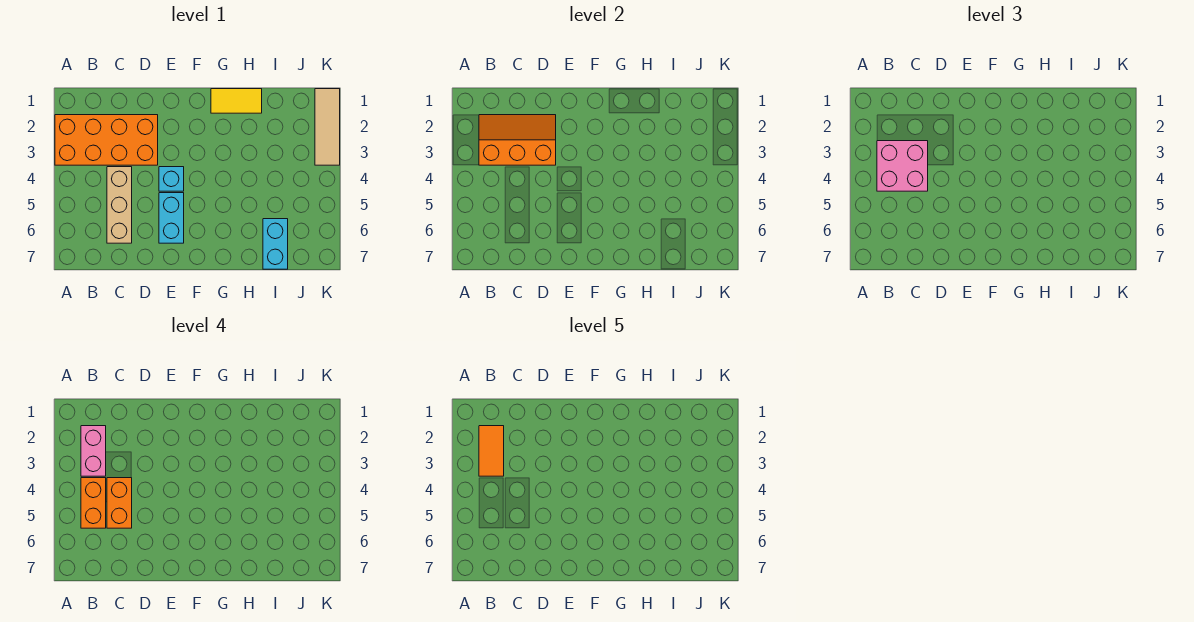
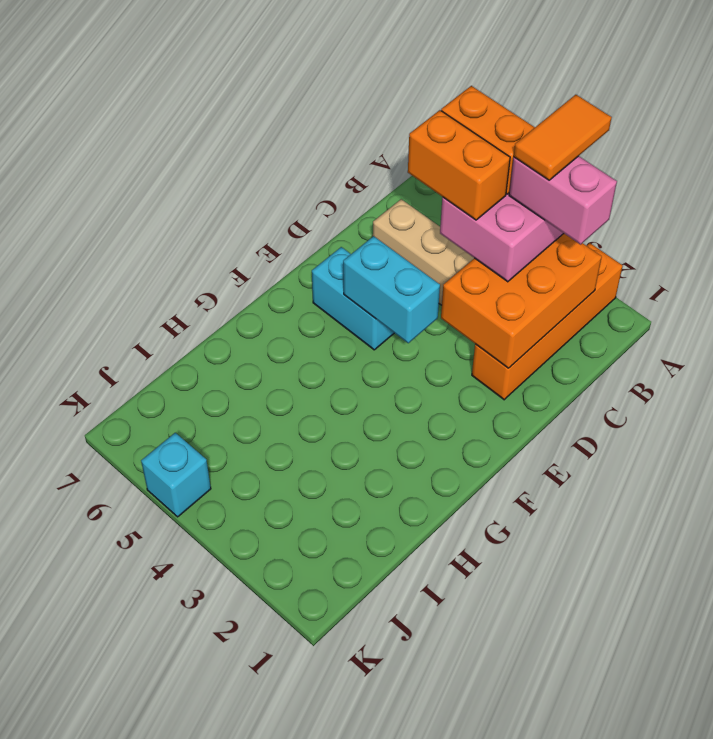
orange 2x4 brick [55,115,158,165] -> orange 1x4 brick [472,243,623,400]
orange 2x3 slope [479,115,556,165] -> orange 2x3 brick [441,234,602,368]
orange 1x2 tile [479,426,504,476] -> orange 1x2 tile turned to [514,95,612,180]
cyan 1x1 brick [159,167,184,191] -> cyan 1x1 brick moved to [141,433,211,517]
yellow 1x2 tile [211,89,262,113] -> none
cyan 1x2 brick [263,219,288,269] -> cyan 1x2 brick moved to [343,236,440,343]
tan 1x3 tile [315,89,340,165] -> none

